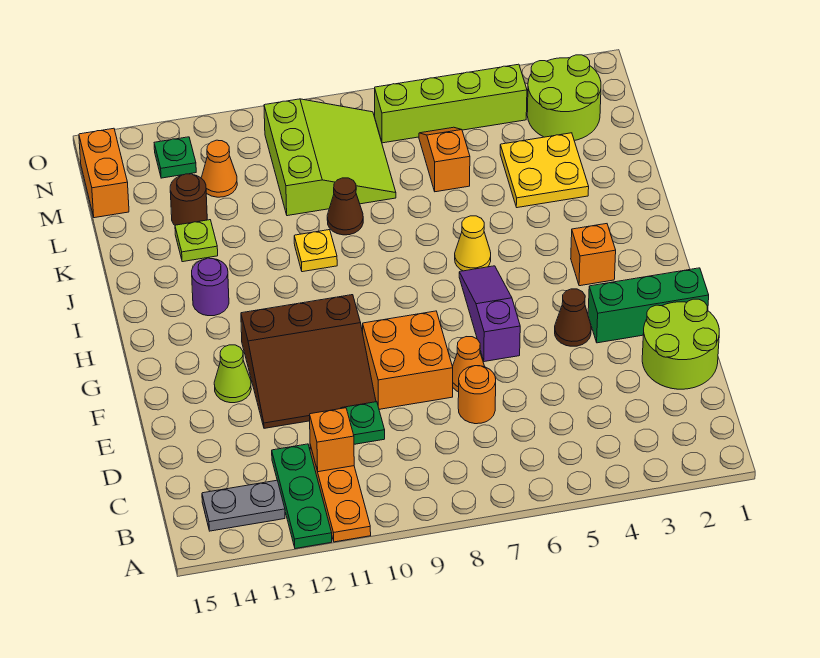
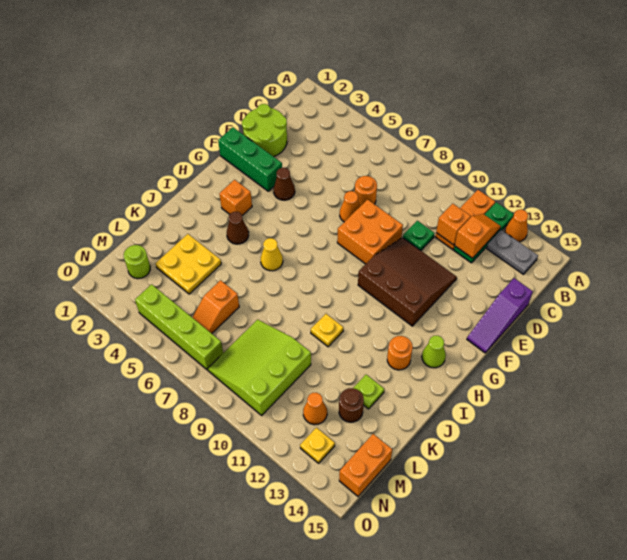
none -> orange 1x1 cone [505,209,528,242]
none -> orange 1x2 slope [455,214,501,258]
purple 1x3 slope [459,266,520,362] -> purple 1x3 slope moved to [467,278,533,353]
lime 1x1 cone [214,345,251,403] -> lime 1x1 cone moved to [422,336,446,368]
purple 1x1 round brick [192,258,229,316] -> orange 1x1 round brick [387,336,413,370]
brown 1x1 cone [327,178,363,235] -> brown 1x1 cone moved to [227,212,249,244]
lime 2x2 round brick [527,55,601,141] -> lime 1x1 round brick [124,245,150,279]
green 1x1 plate [154,137,196,178] -> yellow 1x1 plate [300,428,335,463]

